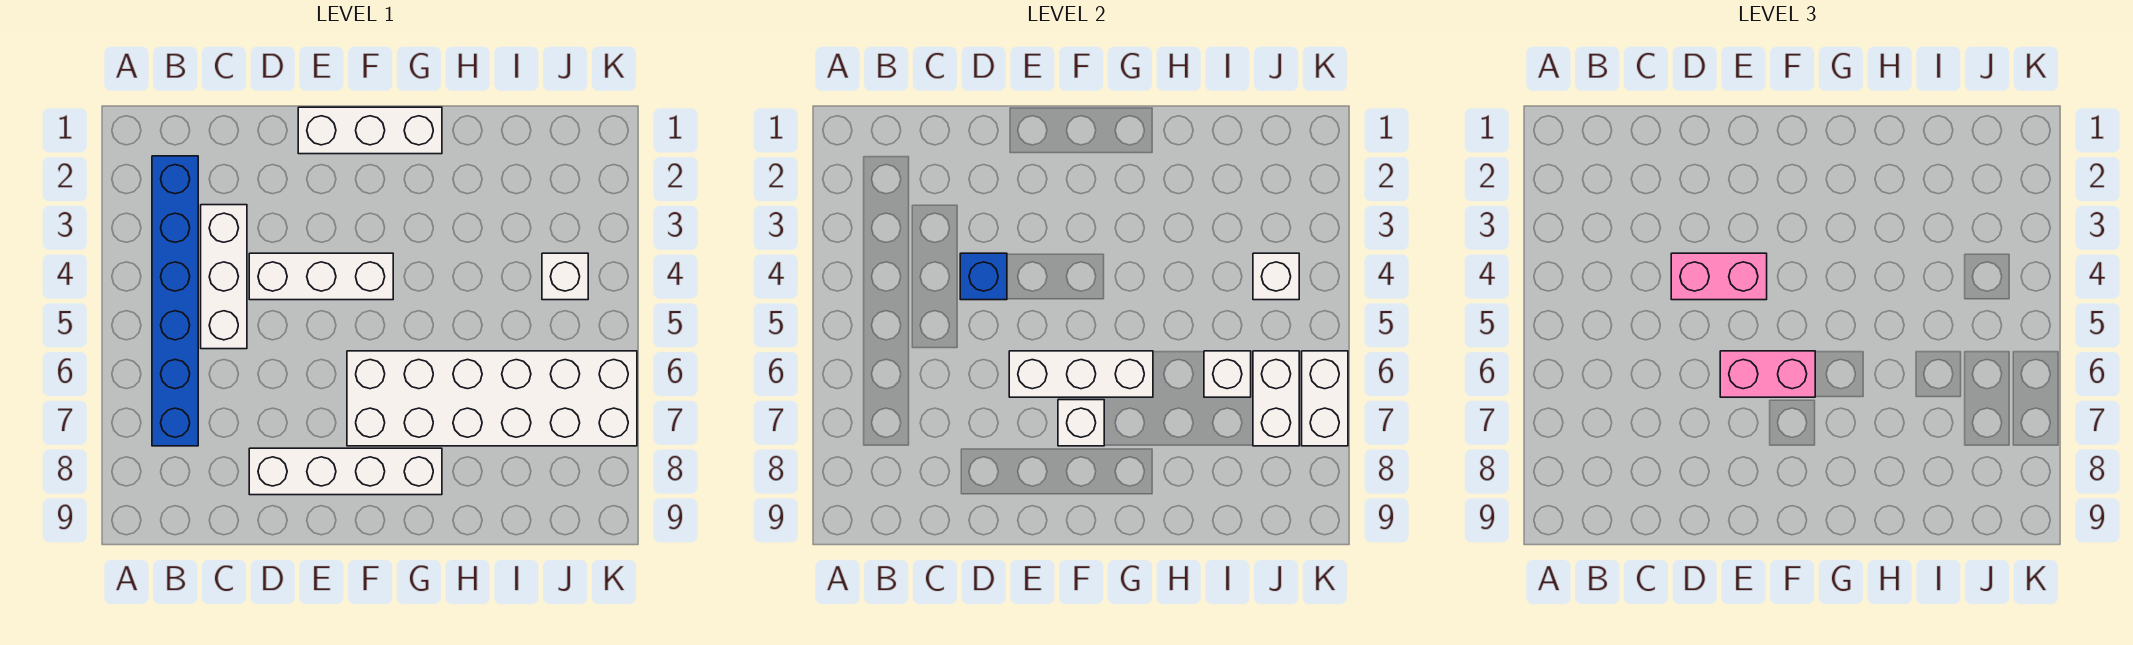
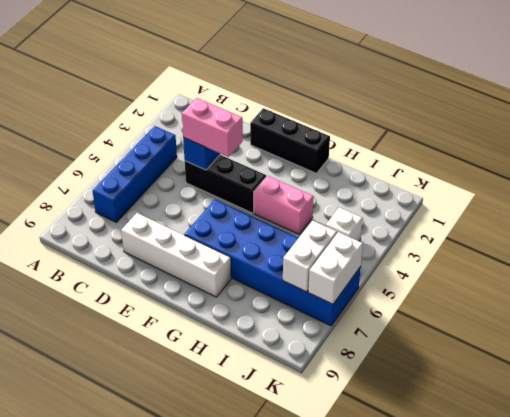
blue 1x6 brick [152,156,198,446] -> blue 1x4 brick [93,126,177,222]
white 1x3 brick [201,205,247,349] -> none
white 1x3 brick [249,253,393,300] -> black 1x3 brick [185,155,266,213]
white 1x3 brick [298,107,442,154] -> black 1x3 brick [250,108,330,173]
white 1x3 brick [1009,351,1153,397] -> none
pink 1x2 brick [1720,351,1815,397] -> pink 1x2 brick moved to [254,176,314,234]
white 2x6 brick [347,351,637,446] -> blue 2x6 brick [184,199,361,326]
white 1x1 brick [1058,400,1104,446] -> none
white 1x1 brick [1204,351,1251,397] -> none
white 1x1 brick [1253,253,1299,300] -> none

